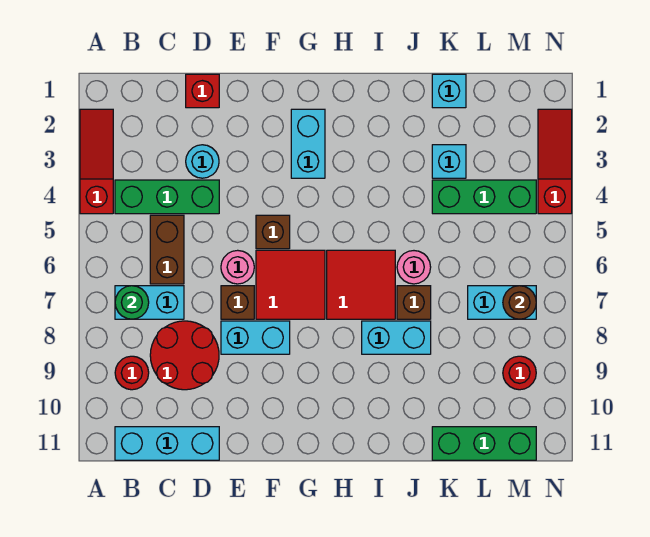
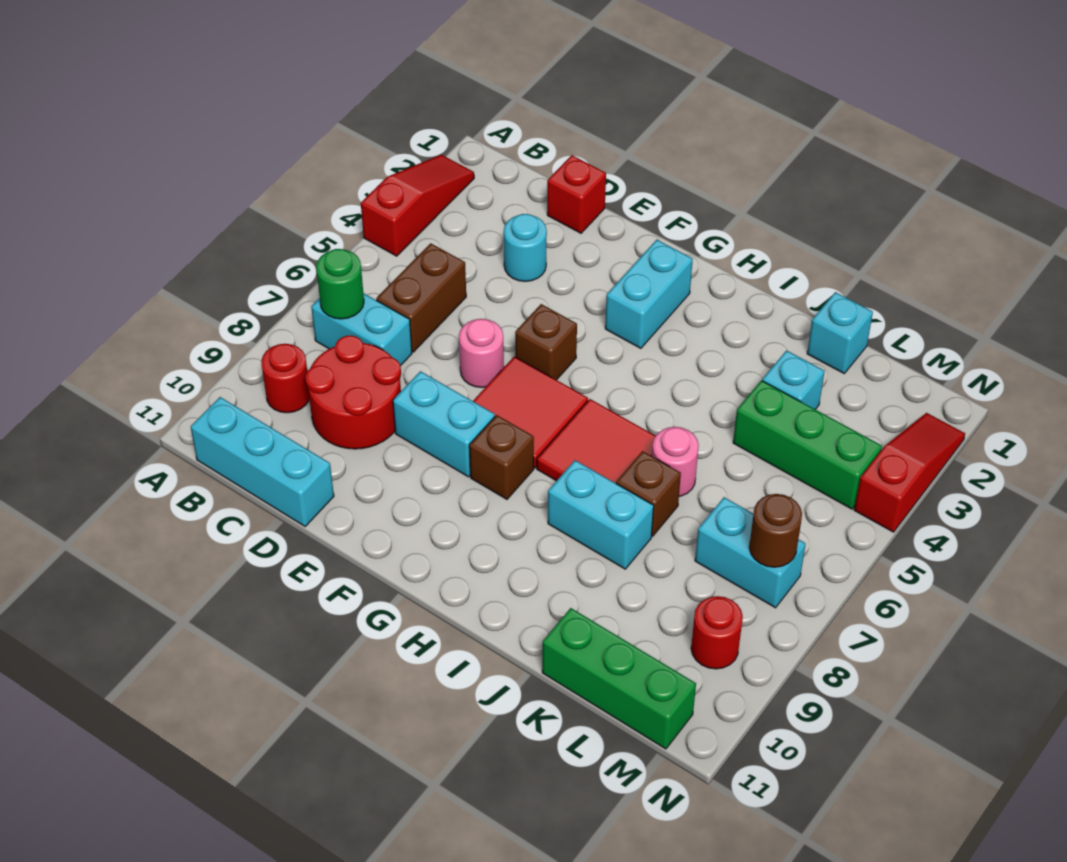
green 1x3 brick [115,180,219,214] -> none
brown 1x1 brick [221,286,254,319] -> brown 1x1 brick moved to [469,415,534,499]

